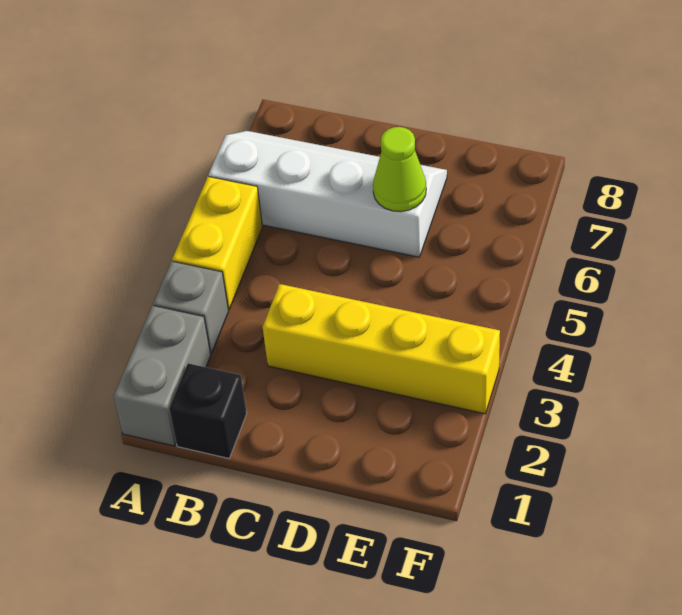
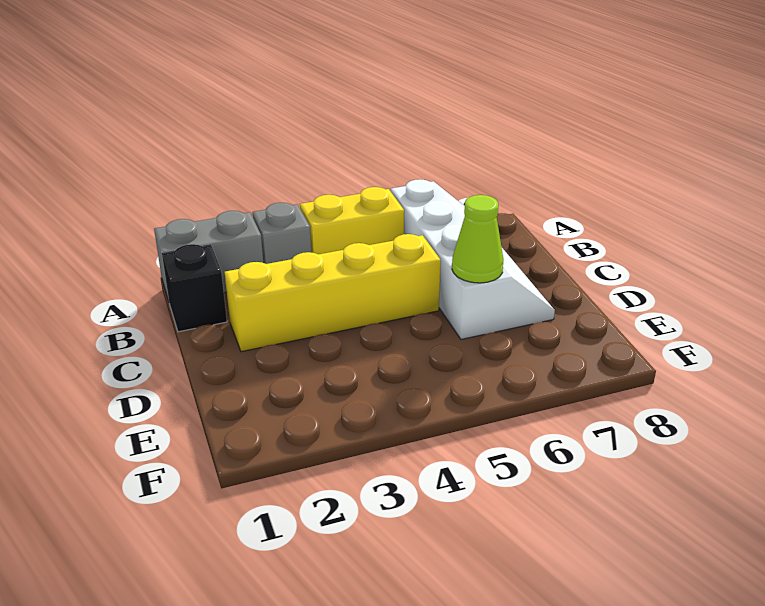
yellow 1x4 brick [263,284,500,414] -> yellow 1x4 brick turned to [225,234,441,352]

